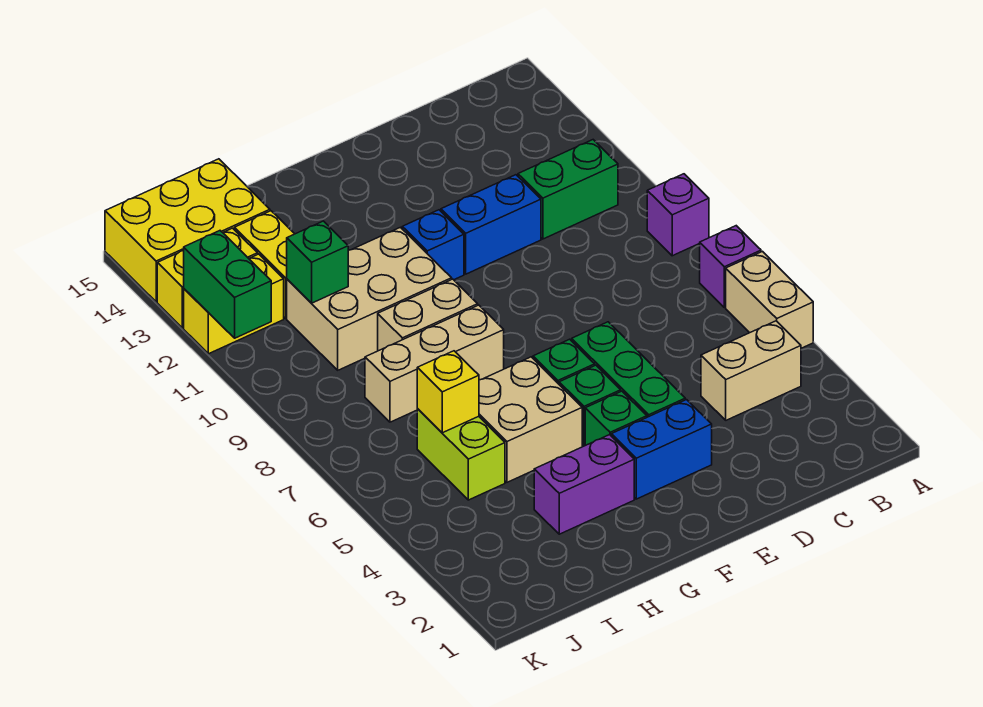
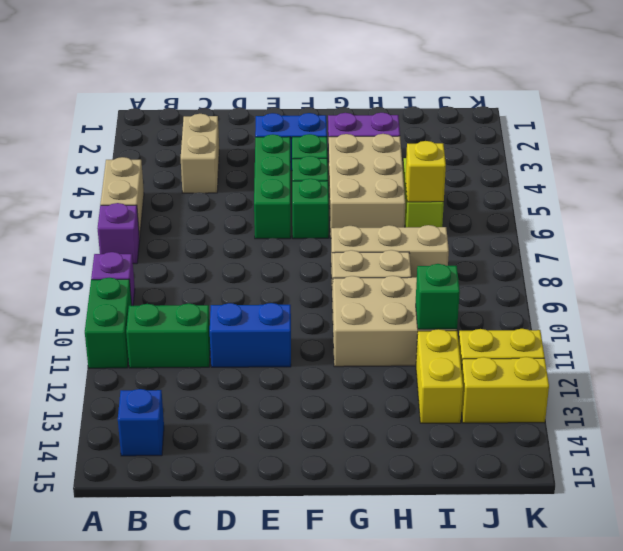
tan 1x2 brick [701,321,801,420] -> tan 1x2 brick turned to [181,114,219,193]
blue 1x1 brick [402,210,464,280] -> blue 1x1 brick moved to [118,389,164,456]
tan 2x2 brick [479,357,582,482] -> tan 2x3 brick [328,134,405,238]
yellow 2x3 brick [105,159,270,302] -> none
green 1x2 brick [184,231,271,338] -> green 1x2 brick moved to [85,278,132,368]

